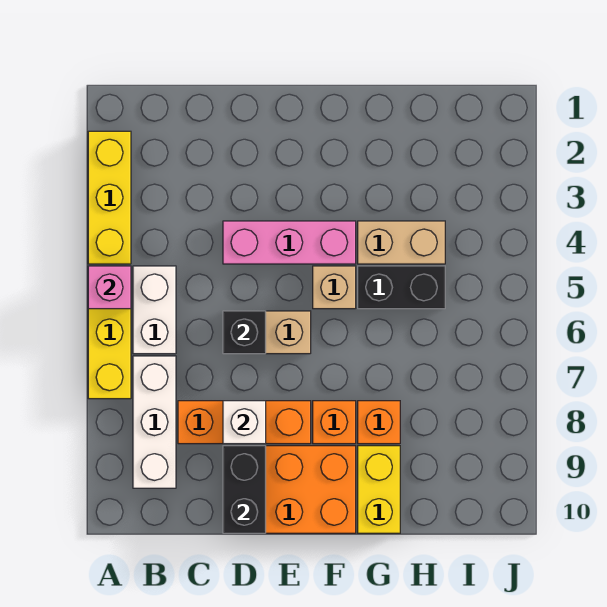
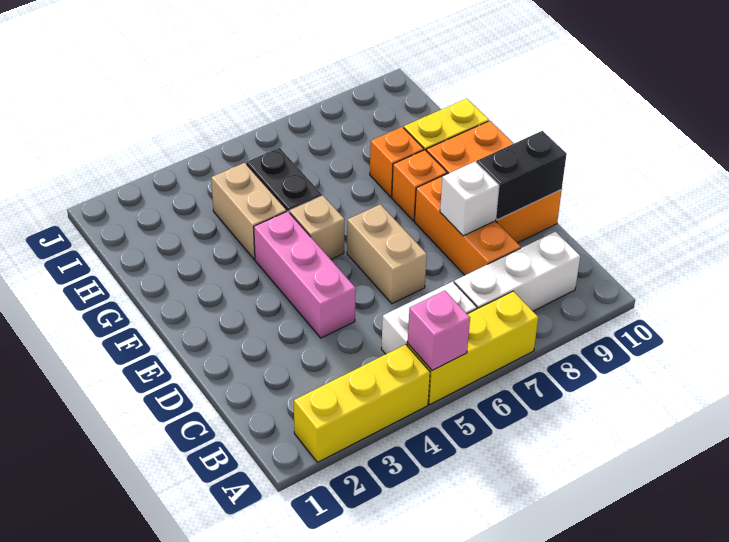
black 1x1 brick [223,311,266,354] -> none

